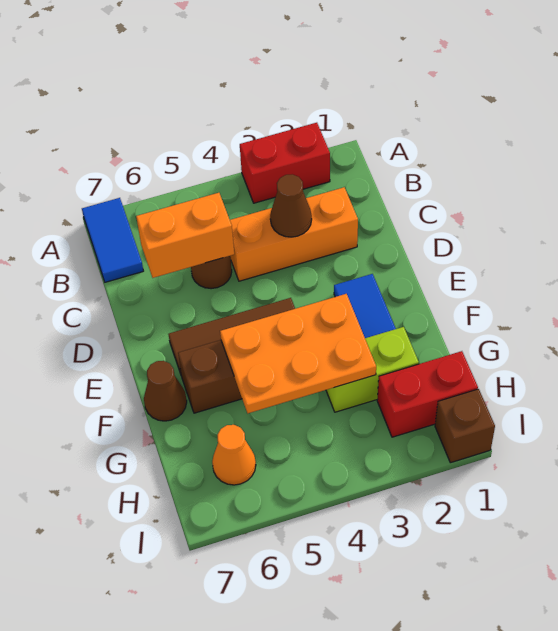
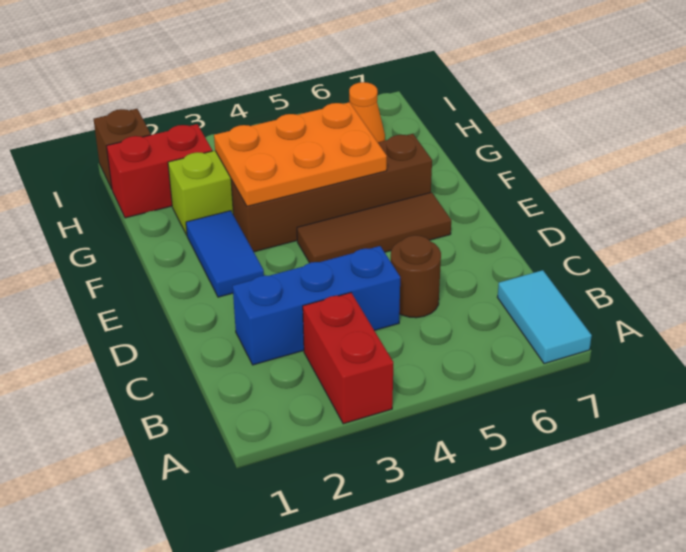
red 1x2 brick [240,123,330,203] -> red 1x2 brick turned to [303,293,393,424]
blue 1x2 tile [82,198,143,282] -> cyan 1x2 tile [497,270,592,364]
orange 1x3 brick [230,187,358,281] -> blue 1x3 brick [233,246,400,365]
brown 1x1 cone [270,174,312,237] -> none
orange 1x2 brick [136,193,234,278] -> none
brown 1x1 cone [144,361,187,421] -> none

